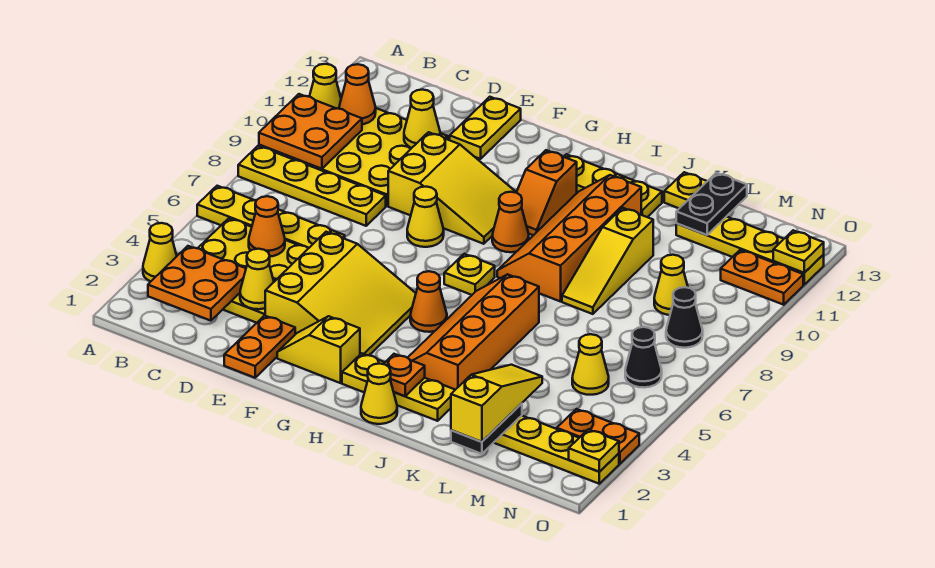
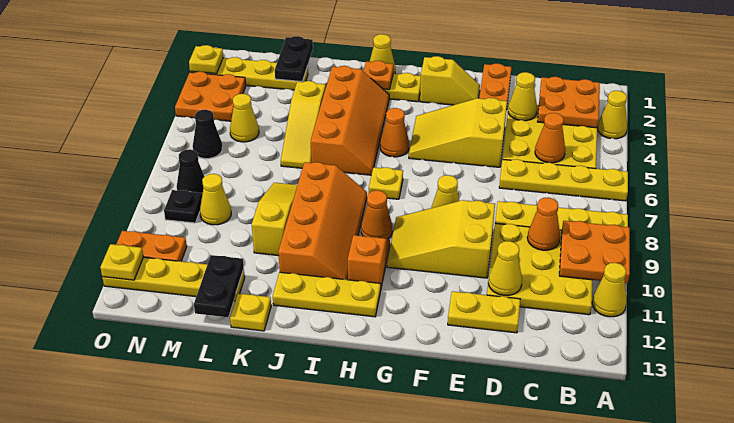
orange 1x1 cone [339,64,376,124] -> orange 1x1 cone moved to [527,197,560,250]
yellow 3x3 slope [265,232,416,355] -> yellow 2x3 slope [409,98,507,167]
yellow 1x2 plate [450,97,521,159] -> yellow 1x2 plate turned to [448,291,520,333]
yellow 1x3 slope [451,365,542,442] -> yellow 1x3 slope moved to [281,81,326,168]
orange 1x2 plate [557,409,639,464] -> orange 2x2 plate [175,72,246,121]
none -> black 1x1 plate [164,190,202,223]

